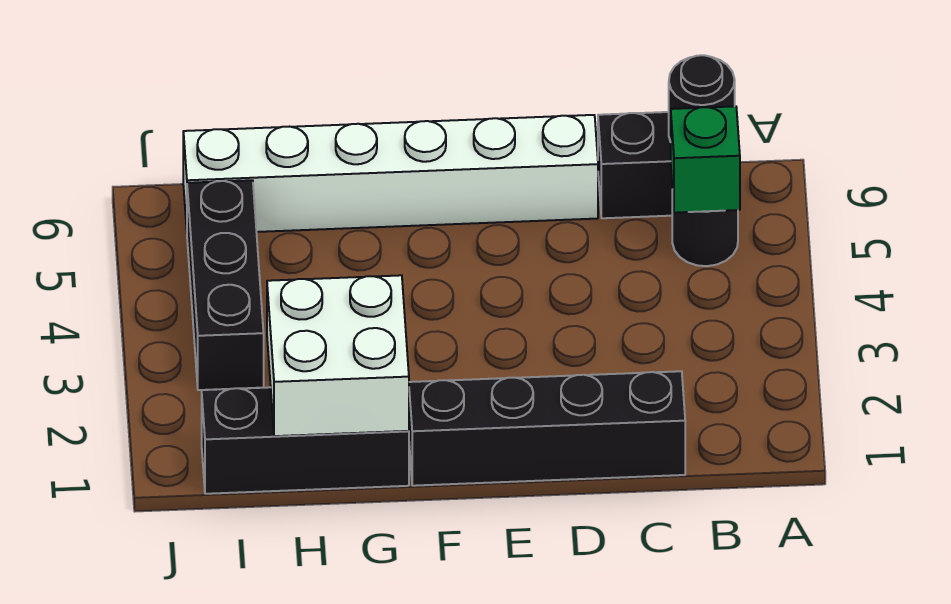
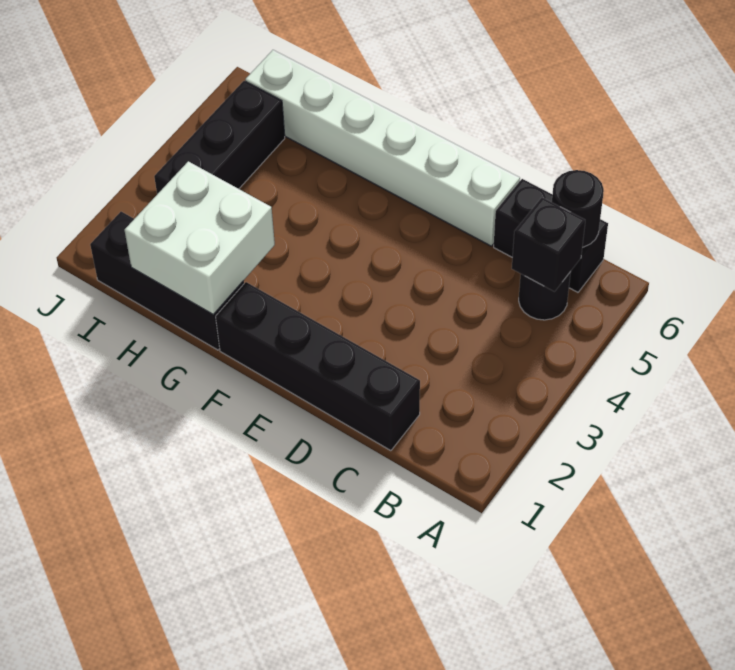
green 1x1 brick [671,106,740,213] -> black 1x1 brick [512,198,585,292]

